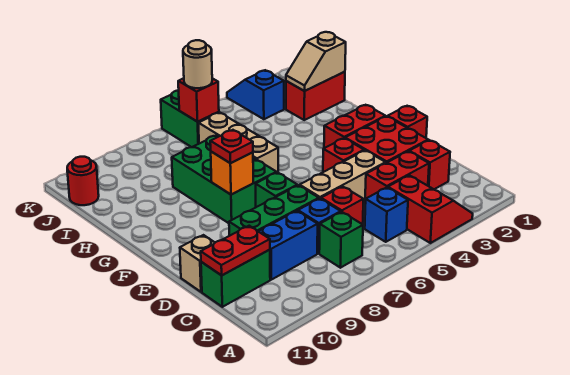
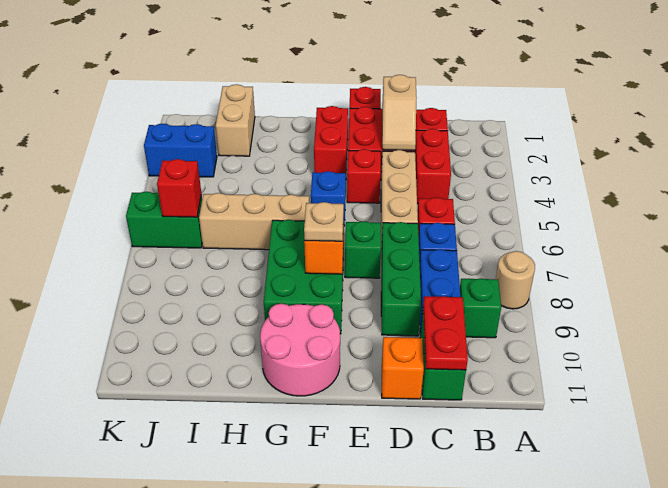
red 2x2 slope [388,175,473,243] -> none
blue 1x1 brick [365,188,408,242] -> blue 1x1 brick moved to [311,171,346,226]
green 1x1 brick [319,212,363,268] -> green 1x1 brick moved to [460,278,501,338]
tan 1x1 brick [180,235,215,292] -> orange 1x1 brick [382,337,424,399]
green 2x3 brick [172,135,276,223] -> green 2x3 brick turned to [264,220,344,334]
red 1x1 plate [210,130,253,163] -> tan 1x1 plate [304,202,344,241]
none -> pink 2x2 round brick [260,304,340,396]
red 1x2 brick [286,72,345,120] -> tan 1x2 brick [216,84,255,156]
tan 1x2 slope [286,32,346,91] -> tan 1x2 slope moved to [382,75,417,150]
blue 1x2 slope [227,70,284,119] -> blue 1x2 brick [144,124,217,177]
tan 1x1 round brick [183,40,212,88] -> tan 1x1 round brick moved to [496,251,535,309]
red 1x1 round brick [67,157,99,205] -> none

